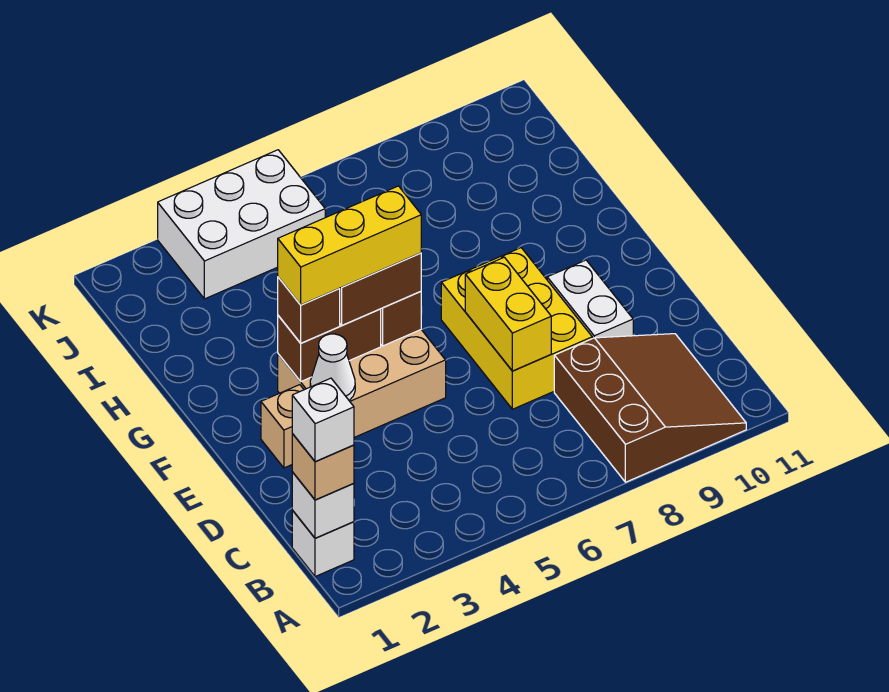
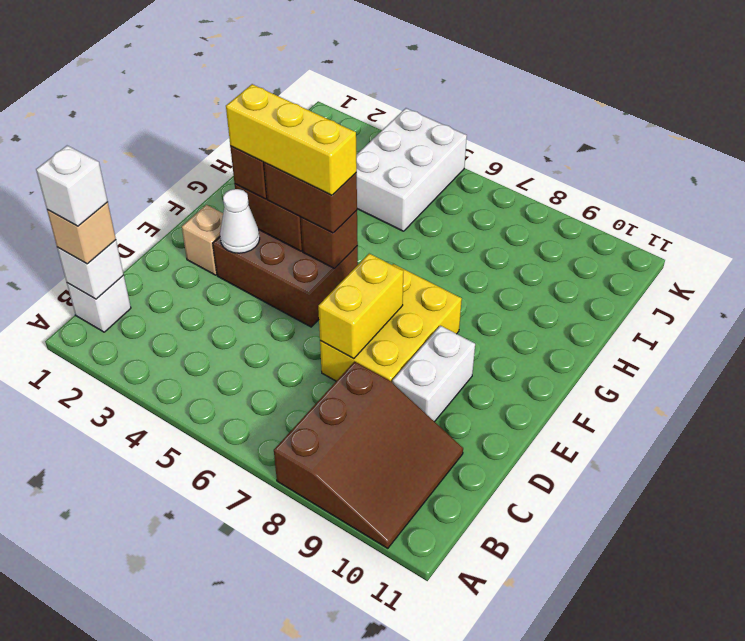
tan 2x3 brick [278,330,446,437] -> brown 2x3 brick [213,230,358,327]
white 2x3 brick [158,150,325,299] -> white 2x3 brick turned to [356,108,467,231]

